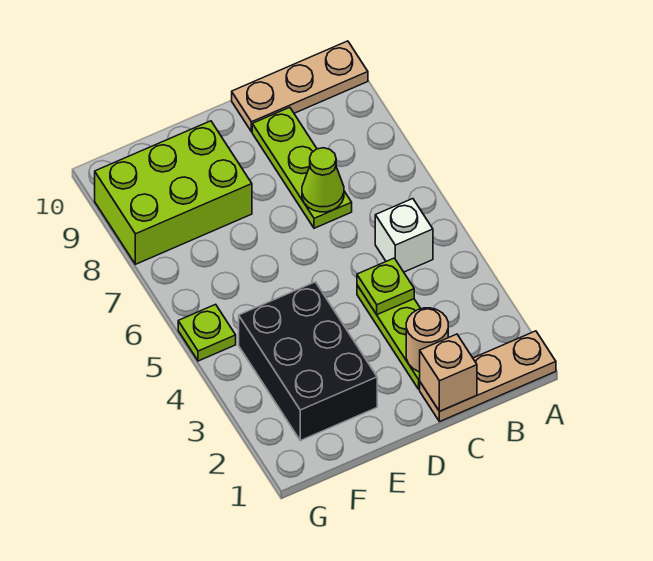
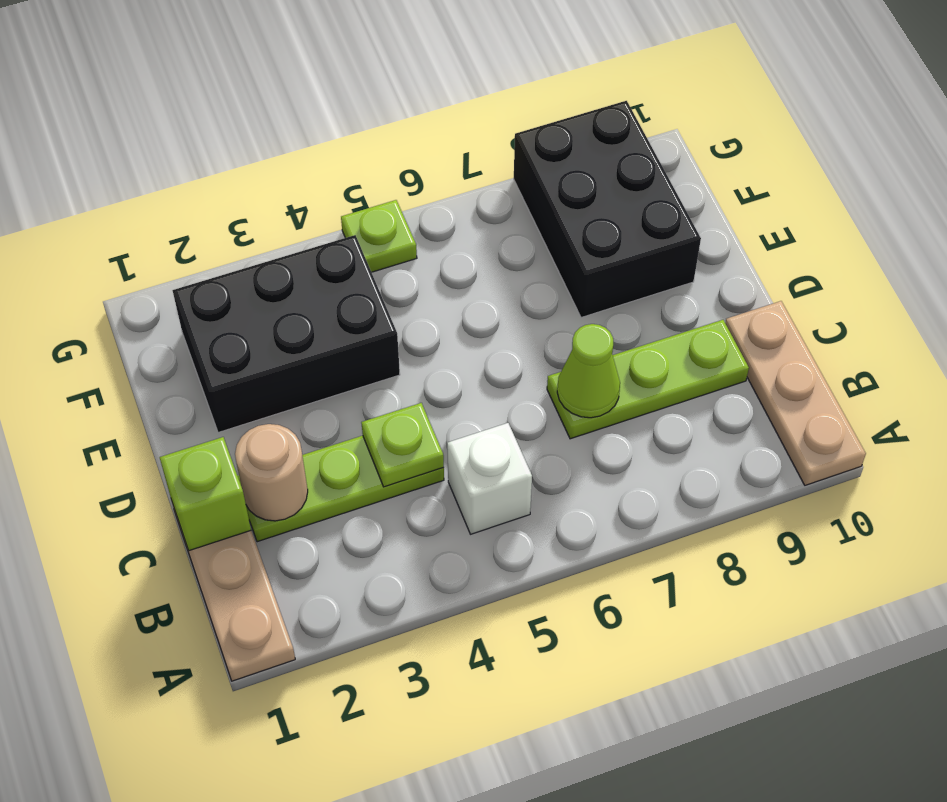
tan 1x1 brick [420,334,477,411] -> lime 1x1 brick [160,437,251,551]
lime 2x3 brick [95,121,252,264] -> black 2x3 brick [514,101,701,318]

